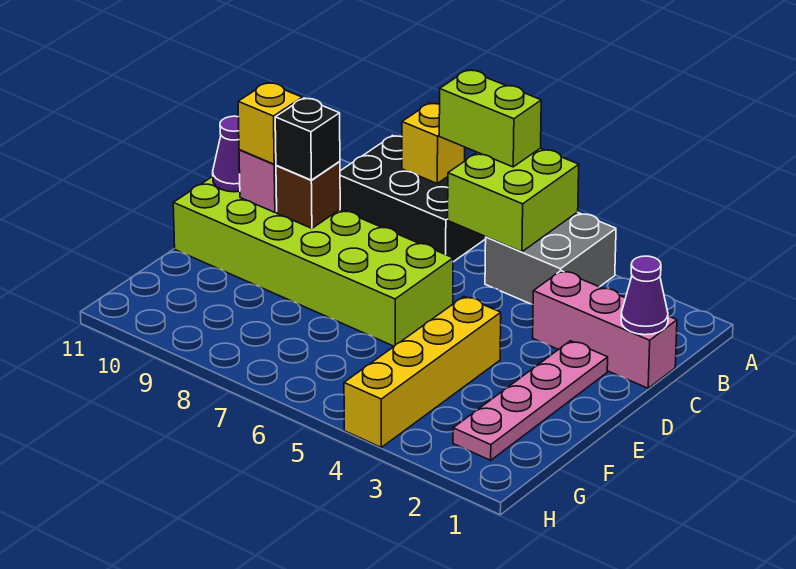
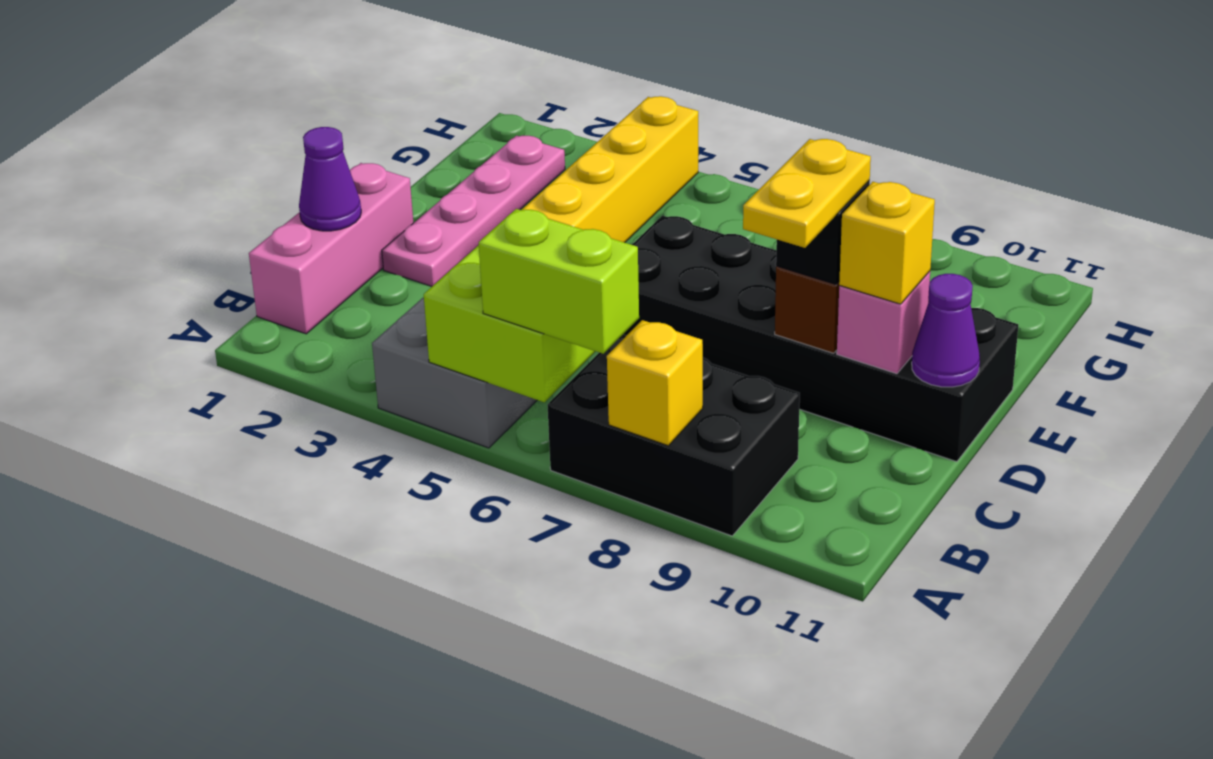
pink 1x3 brick [533,271,677,388] -> pink 1x3 brick turned to [249,163,413,334]
none -> yellow 1x2 plate [743,139,871,248]
lime 2x6 brick [173,176,453,346] -> black 2x6 brick [623,216,1018,462]

